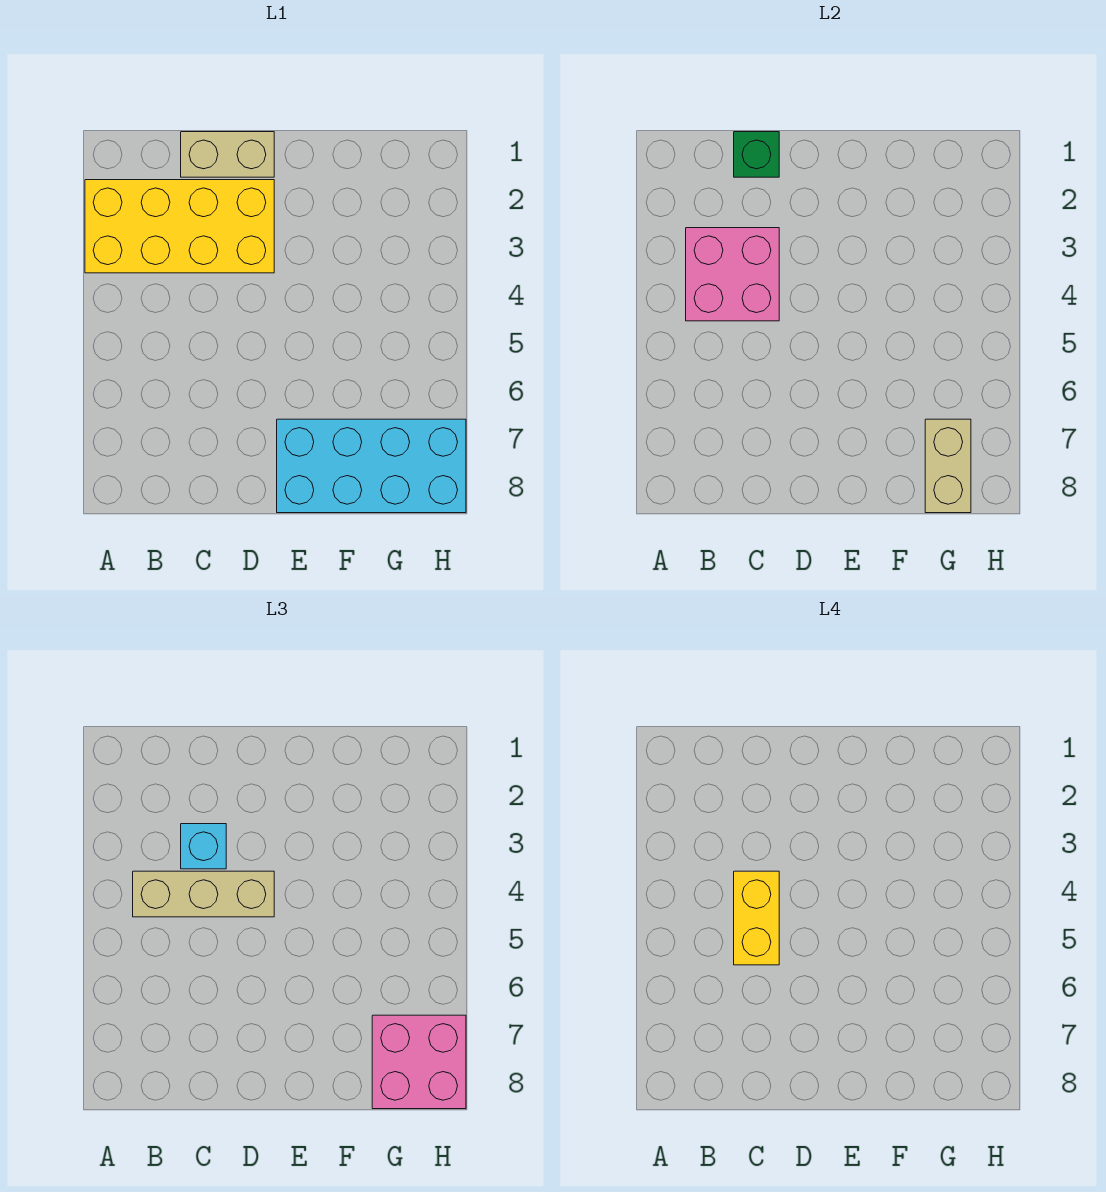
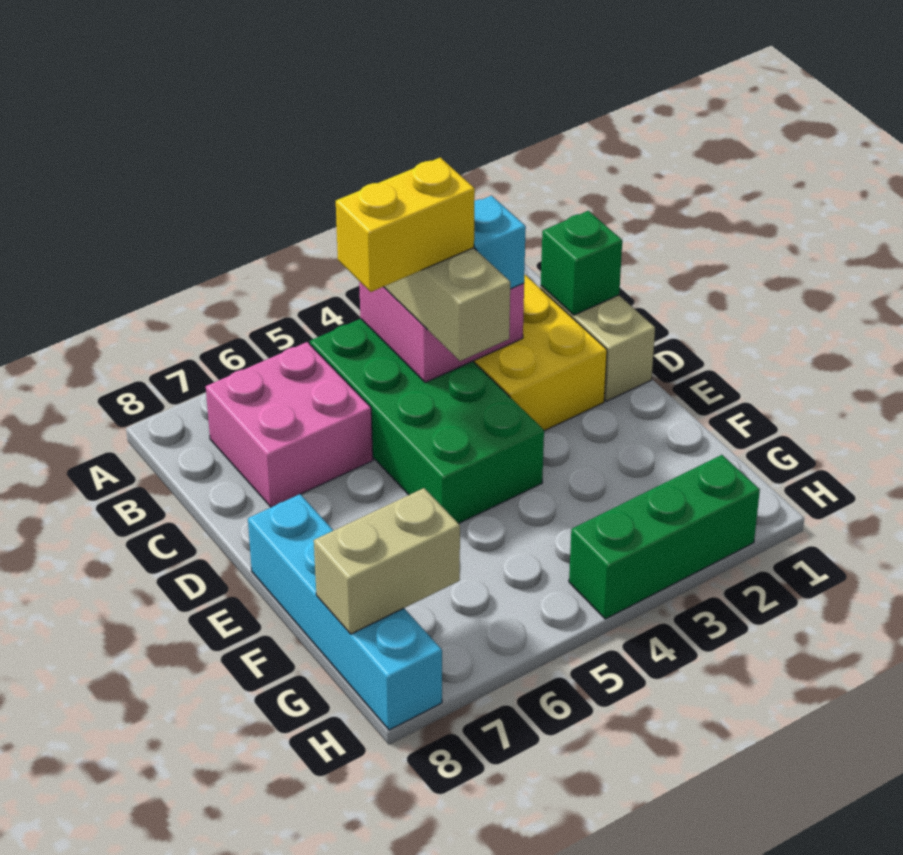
none -> green 2x4 brick [310,319,544,524]
cyan 2x4 brick [277,419,466,513] -> cyan 1x4 brick [248,494,442,730]
pink 2x2 brick [372,1015,466,1109] -> pink 2x2 brick moved to [206,342,373,507]
none -> green 1x3 brick [569,455,760,619]

